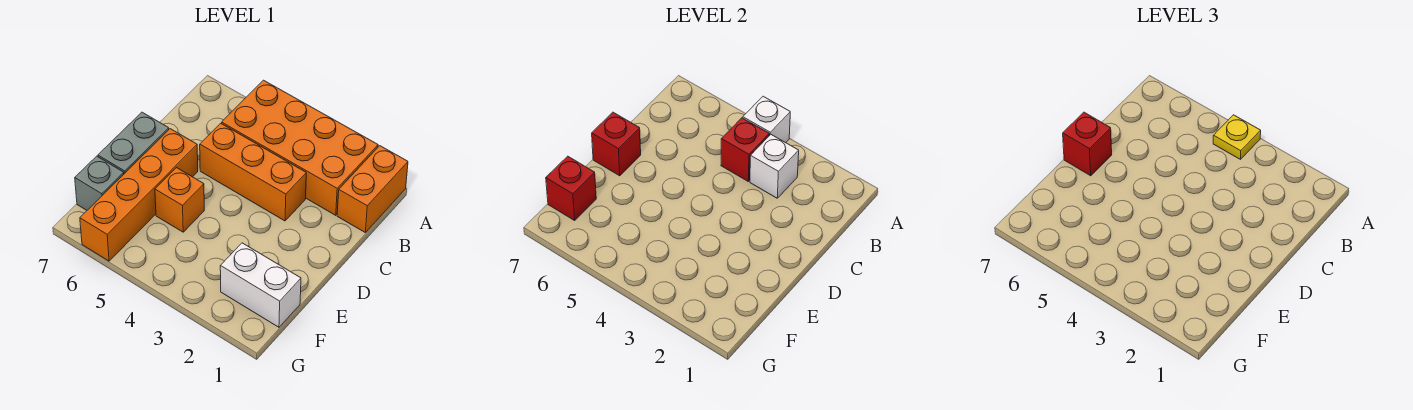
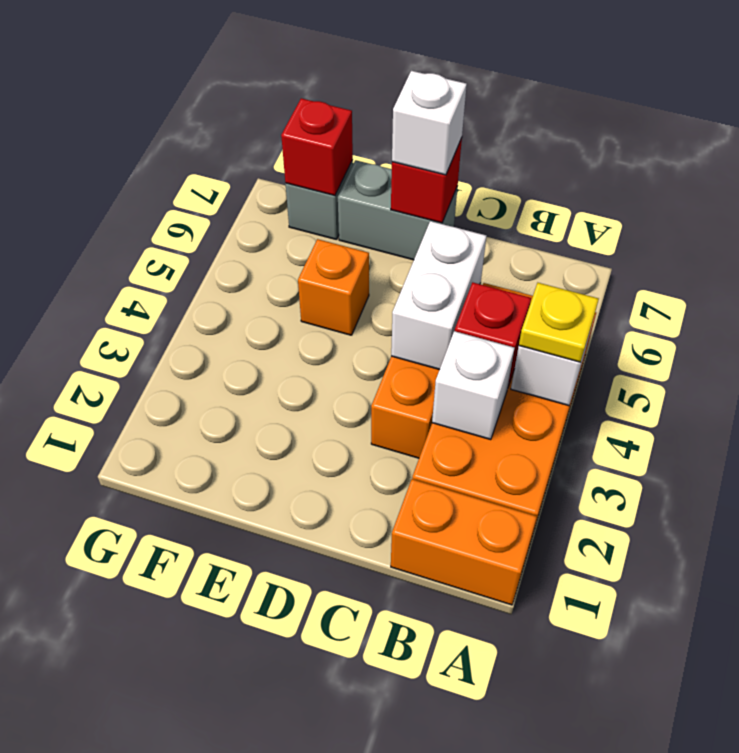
orange 1x4 brick [80,129,198,261] -> none
red 1x1 brick [1063,112,1112,176] -> white 1x1 brick [392,71,467,175]
white 1x2 brick [220,243,301,327] -> white 1x2 brick moved to [391,221,486,370]

